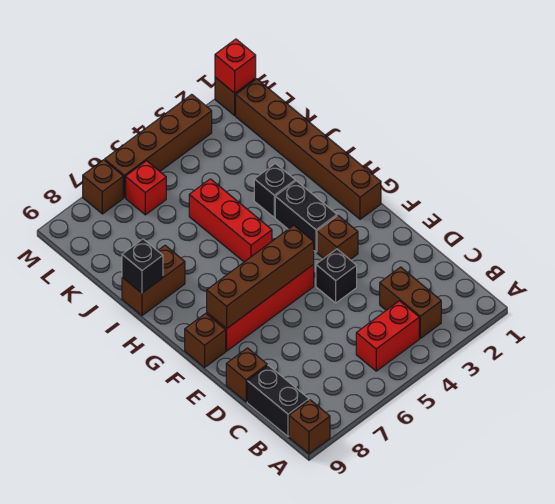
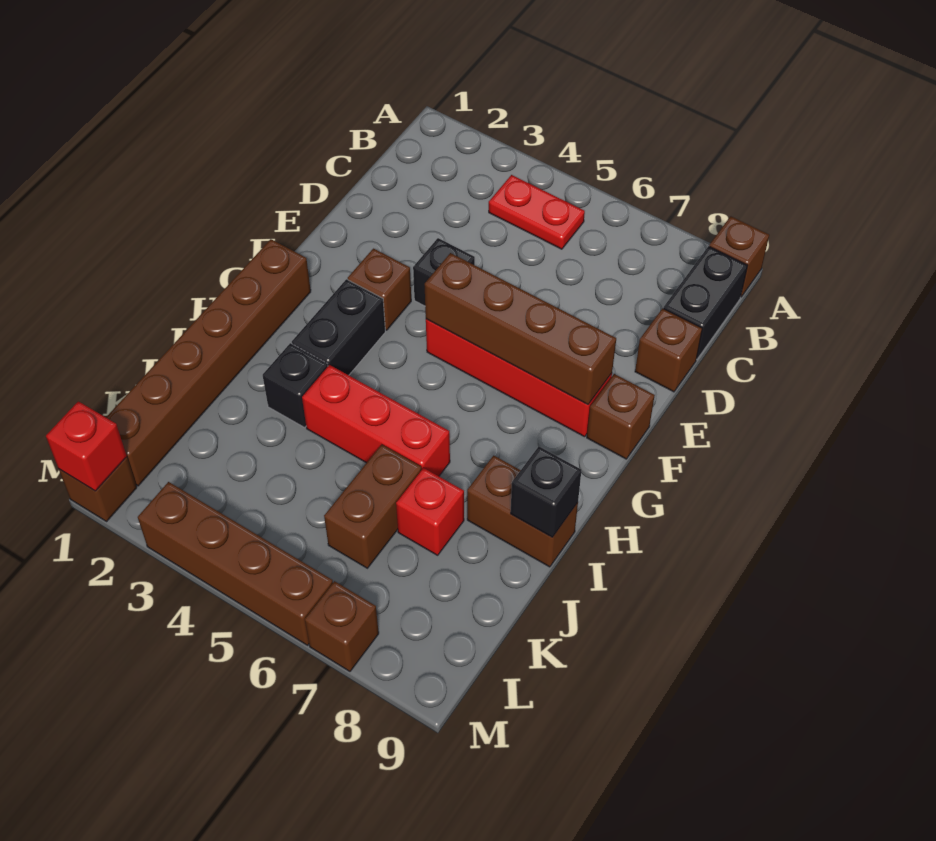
brown 1x2 brick [380,267,441,338] -> brown 1x2 brick moved to [324,445,422,568]
red 1x2 brick [356,301,419,371] -> red 1x2 plate [489,175,585,249]
red 1x3 brick [189,179,272,262] -> red 1x3 brick turned to [302,365,450,476]
red 1x1 brick [126,161,166,215] -> red 1x1 brick moved to [396,468,464,555]

